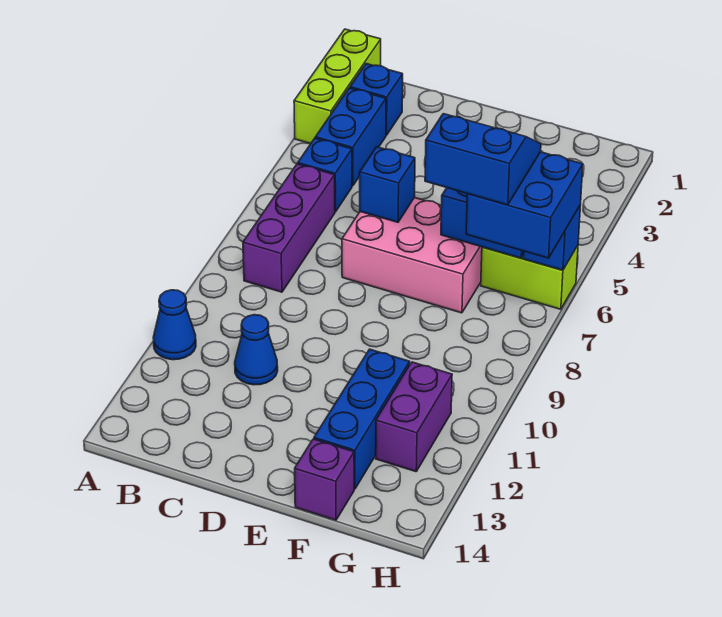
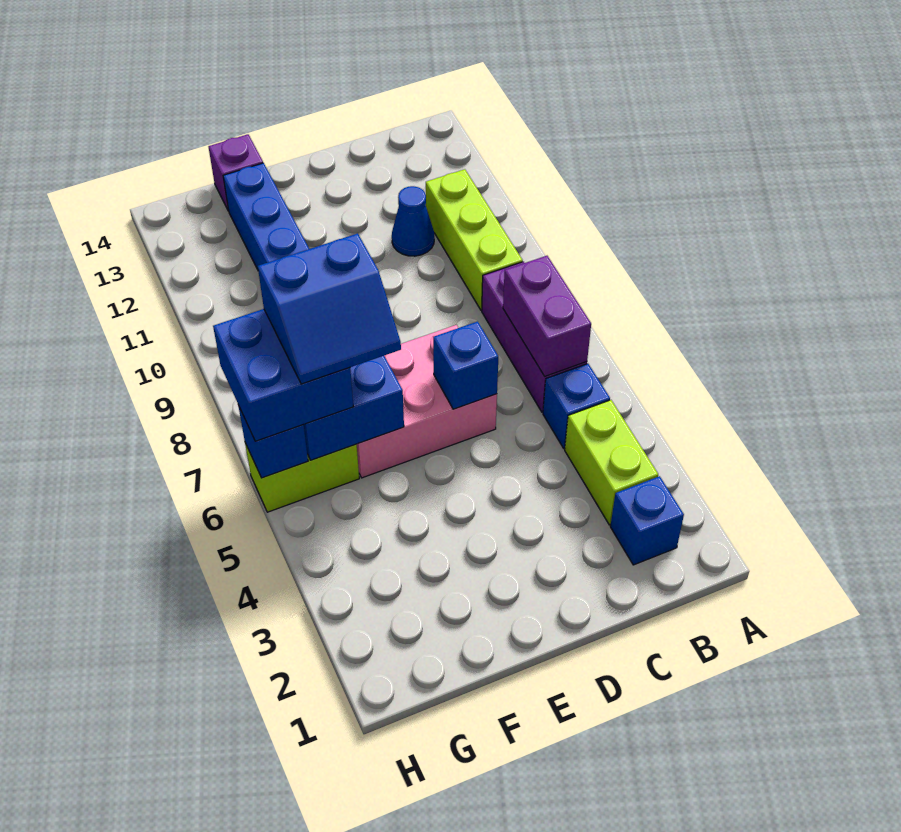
lime 1x3 brick [294,29,381,144] -> lime 1x3 brick moved to [426,169,523,310]
blue 1x1 cone [153,290,196,360] -> none
blue 1x2 brick [315,88,386,186] -> lime 1x2 brick [565,400,658,525]
purple 1x2 brick [376,362,452,472] -> purple 1x2 brick moved to [503,256,591,376]

